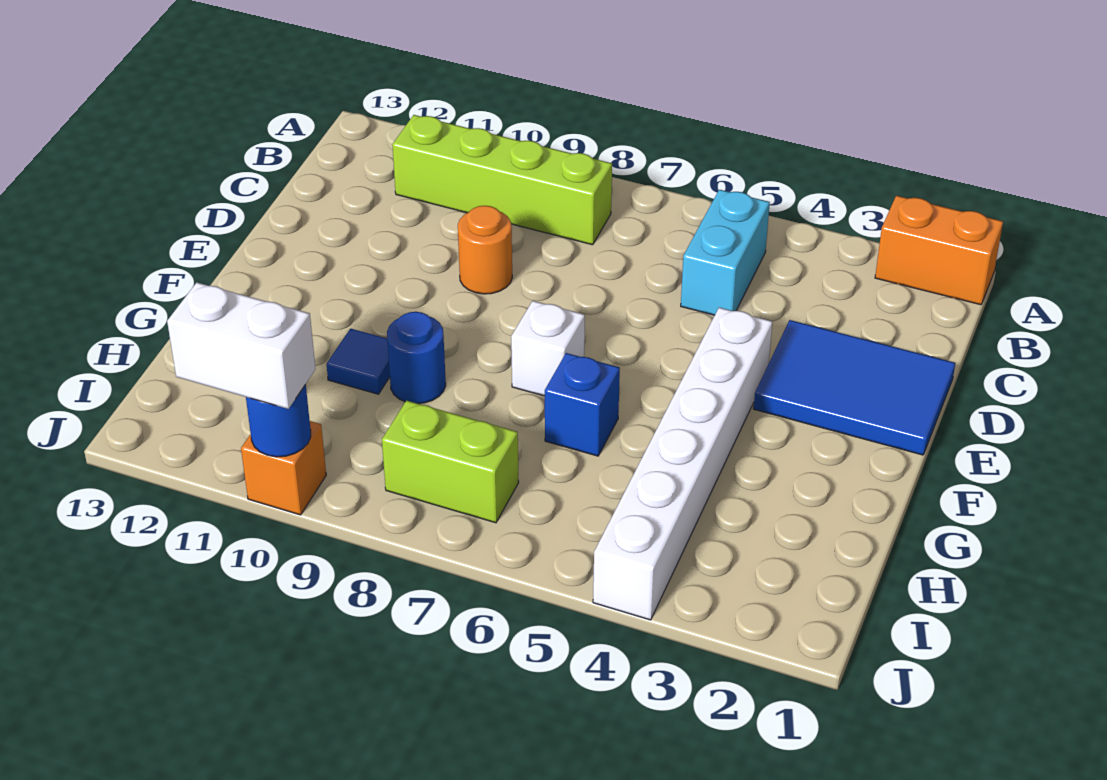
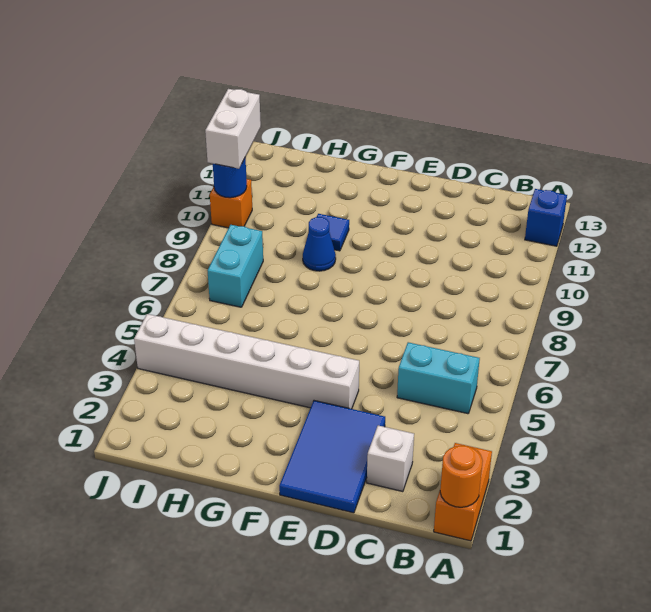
lime 1x4 brick [392,115,612,245] -> none
orange 1x1 round brick [458,206,512,294] -> orange 1x1 round brick moved to [440,446,483,507]
white 1x1 brick [511,301,585,396] -> white 1x1 brick moved to [367,425,414,492]
blue 1x1 brick [545,353,620,456] -> blue 1x1 brick moved to [525,189,567,246]
blue 1x1 round brick [387,312,446,403] -> blue 1x1 cone [303,217,336,271]
lime 1x2 brick [382,401,519,523] -> cyan 1x2 brick [207,225,263,307]

